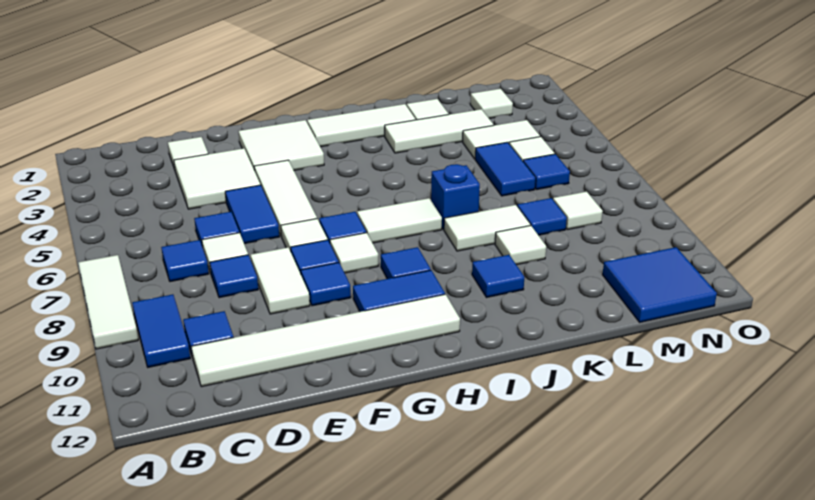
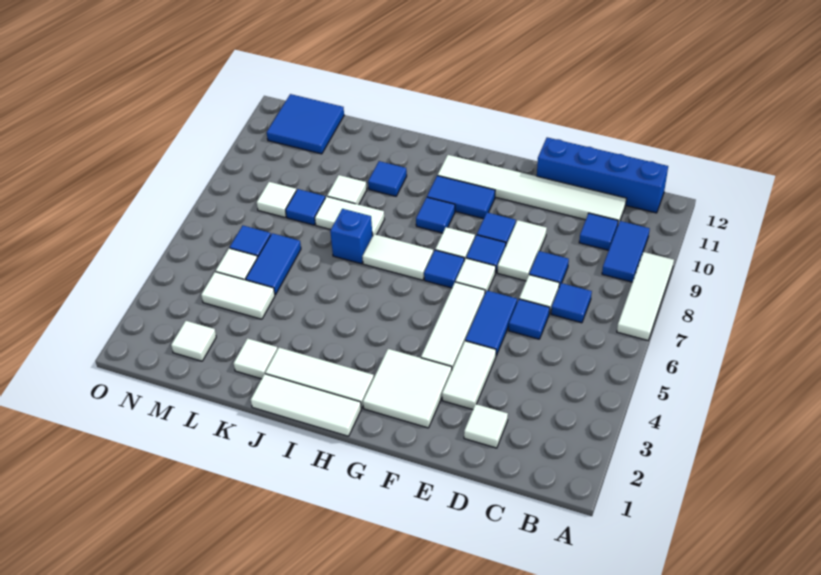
none -> blue 1x4 brick [537,137,668,213]
white 2x2 tile [174,148,260,209] -> white 1x2 tile [442,341,496,410]
white 1x3 tile [385,109,494,153] -> white 1x3 tile moved to [251,374,361,436]

